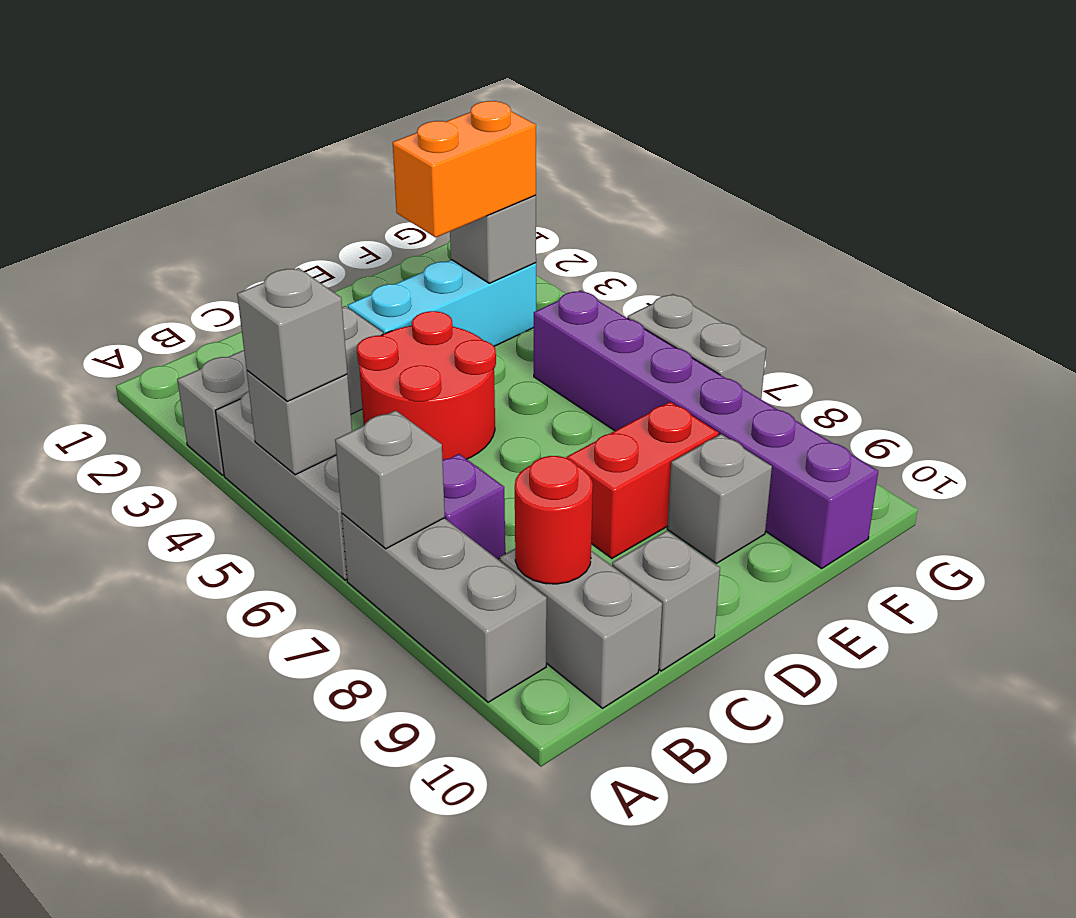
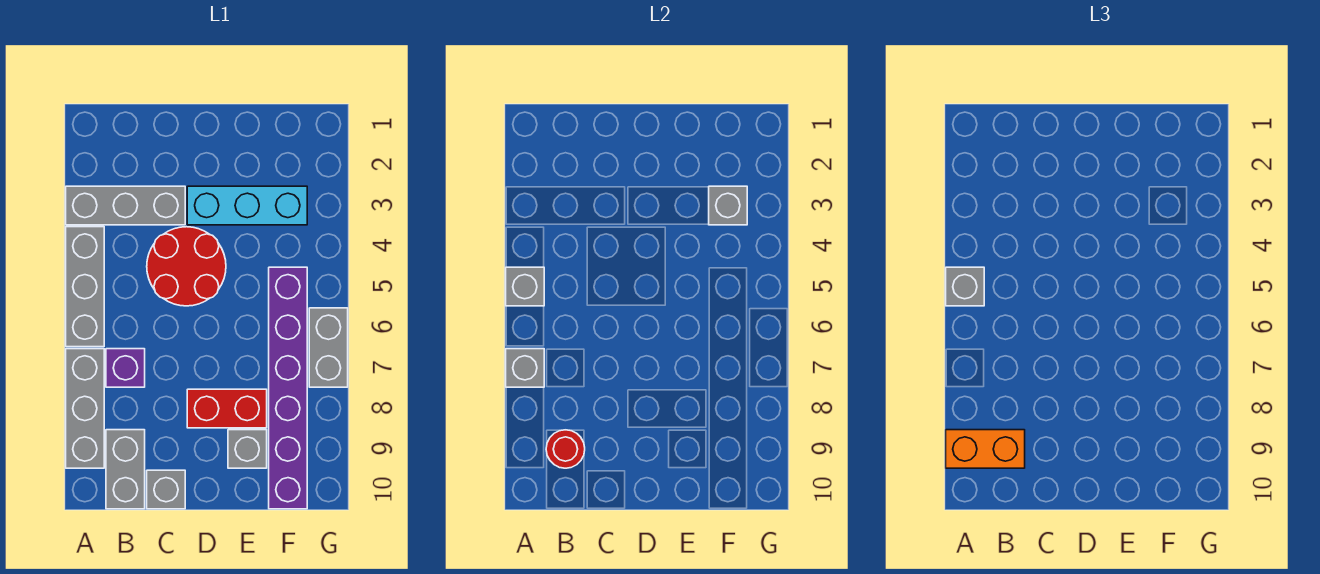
orange 1x2 brick [393,101,536,237] -> orange 1x2 brick moved to [946,430,1025,468]

